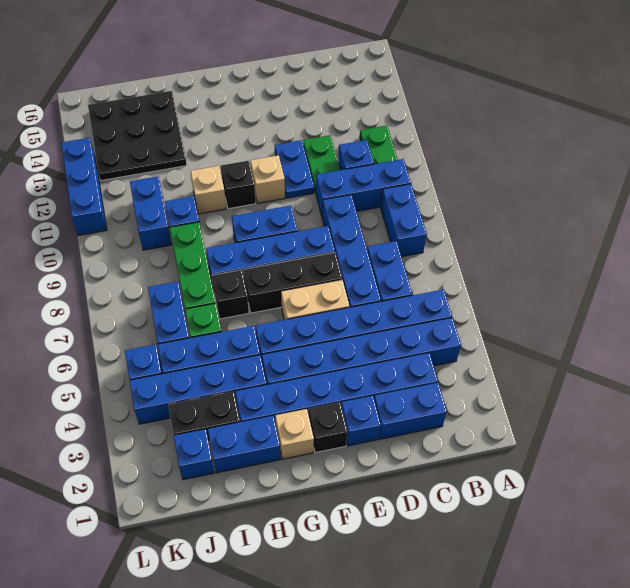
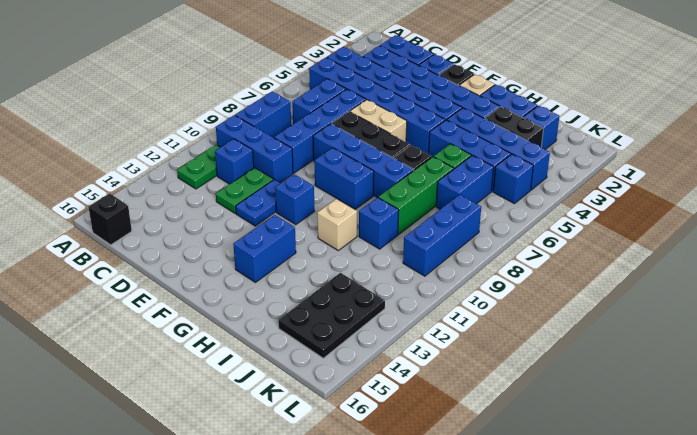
tan 1x1 brick [251,155,285,203] -> blue 1x1 brick [275,174,314,225]
black 1x1 brick [221,161,256,209] -> black 1x1 brick moved to [89,194,132,245]
black 3x3 plate [88,91,187,180] -> black 2x3 plate [278,273,385,358]
blue 1x2 brick [130,176,172,250] -> blue 1x2 brick moved to [233,215,296,282]
blue 1x3 brick [61,138,107,236] -> blue 1x3 brick moved to [403,195,481,276]

